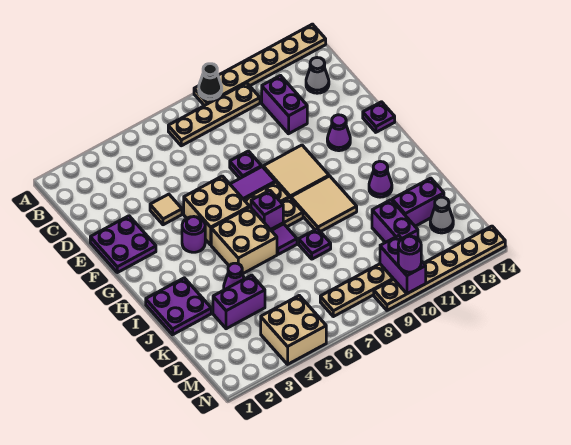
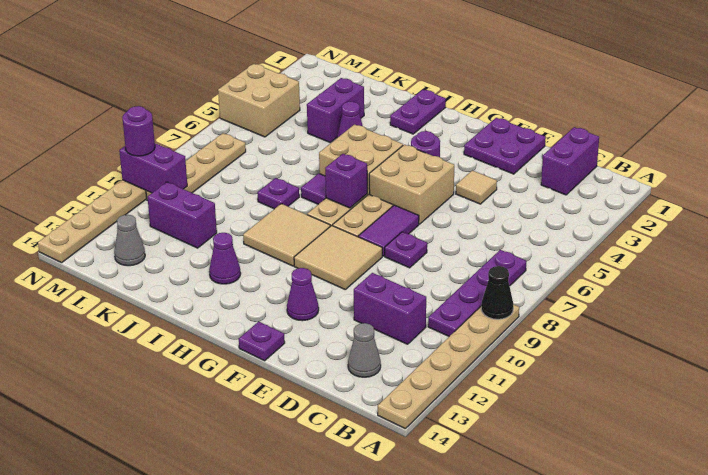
tan 1x4 plate [168,83,260,146] -> purple 1x4 plate [428,250,526,336]
purple 2x2 plate [146,278,211,335] -> purple 1x2 plate [390,90,446,134]
purple 1x2 brick [392,178,444,226] -> purple 1x2 brick moved to [541,127,599,195]

